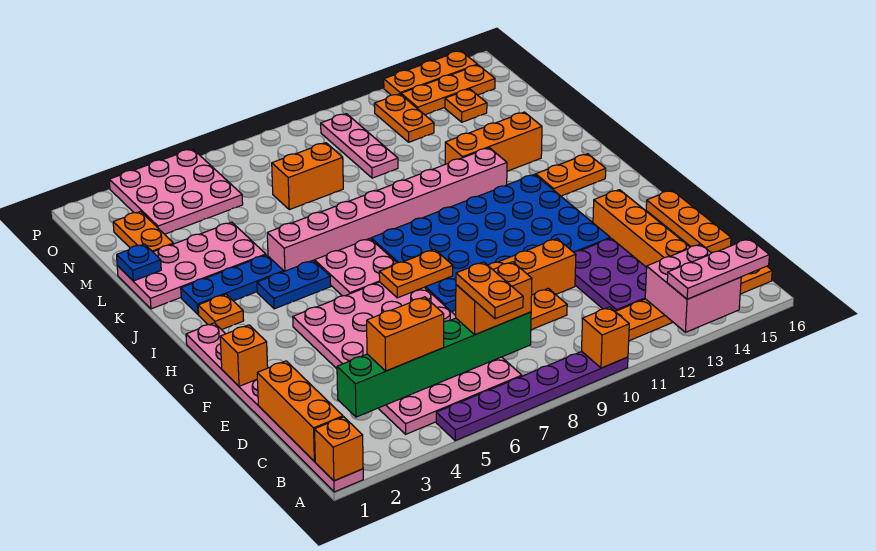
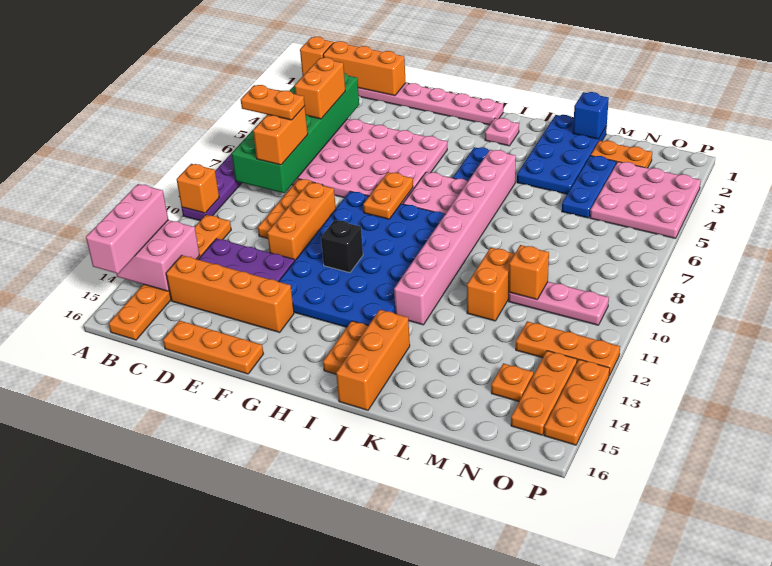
pink 1x3 plate [667,239,769,299] -> pink 1x3 brick [86,184,168,274]
green 1x6 brick [337,312,531,417] -> green 2x6 brick [232,73,359,193]
orange 1x1 brick [220,325,268,386] -> orange 1x1 brick moved to [509,245,549,300]
none -> black 1x1 brick [321,220,363,273]
orange 1x1 plate [198,294,244,330] -> pink 1x1 plate [485,118,519,146]
blue 1x3 plate [181,255,284,314] -> blue 1x3 plate moved to [562,156,616,218]
pink 2x4 plate [117,222,266,309] -> blue 2x4 plate [517,115,607,194]
orange 1x3 brick [445,112,542,171] -> orange 1x3 brick moved to [336,310,410,410]
blue 1x1 plate [117,244,161,281] -> blue 1x1 brick [573,92,609,139]
orange 1x2 brick [272,143,343,210] -> orange 1x2 brick moved to [467,248,515,321]
orange 1x2 plate [374,94,434,142] -> orange 1x3 plate [516,321,620,376]

